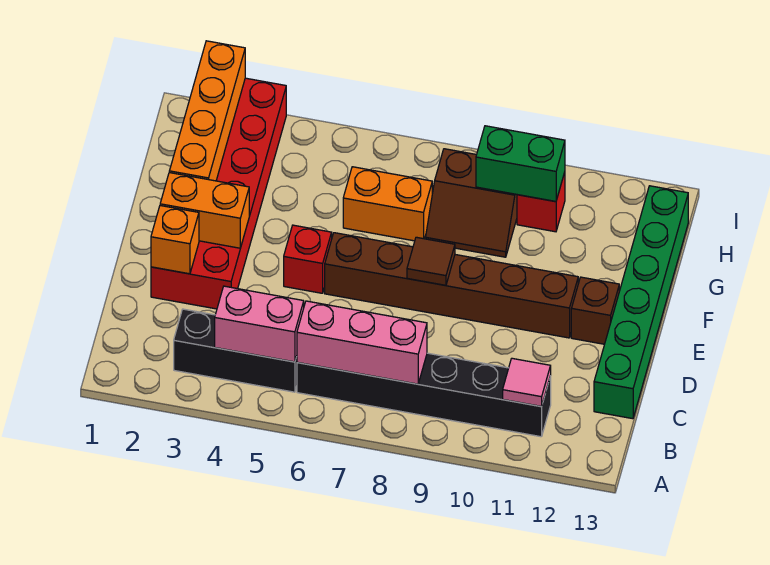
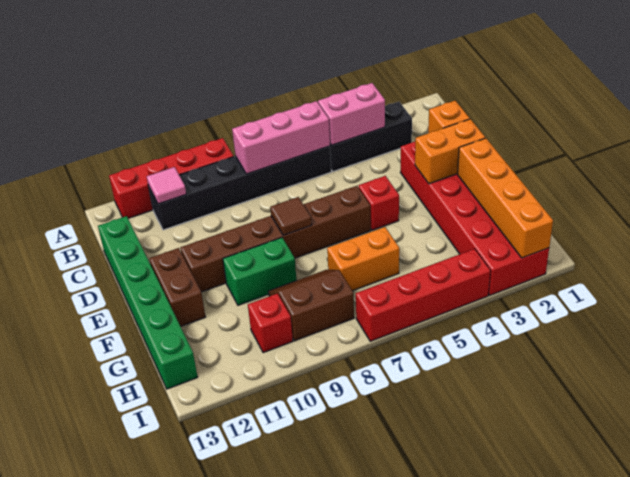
none -> red 1x4 brick [109,138,234,218]
brown 1x1 brick [571,277,619,344] -> brown 1x2 brick [149,248,205,326]
green 1x2 brick [476,126,565,201] -> green 1x2 brick moved to [223,238,297,305]
none -> red 1x4 brick [356,249,491,341]

